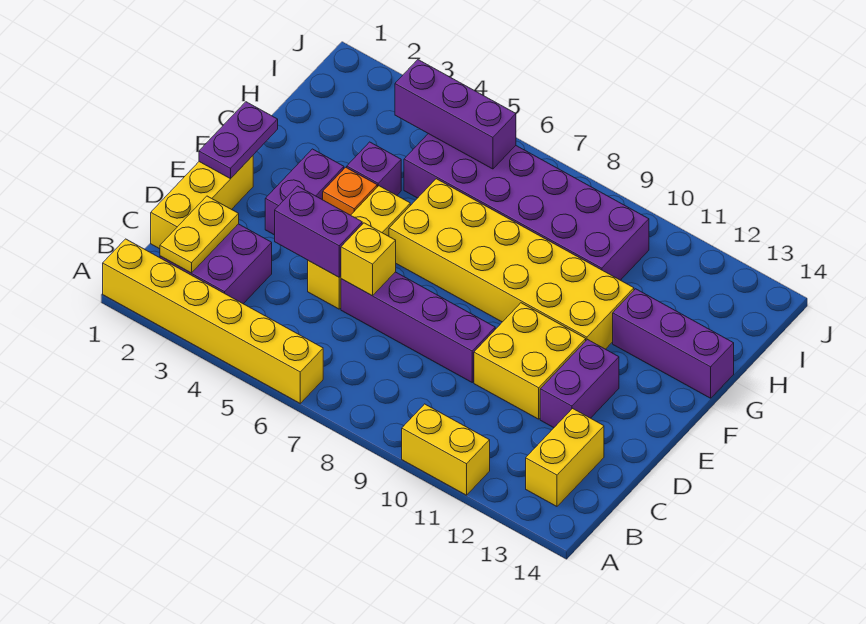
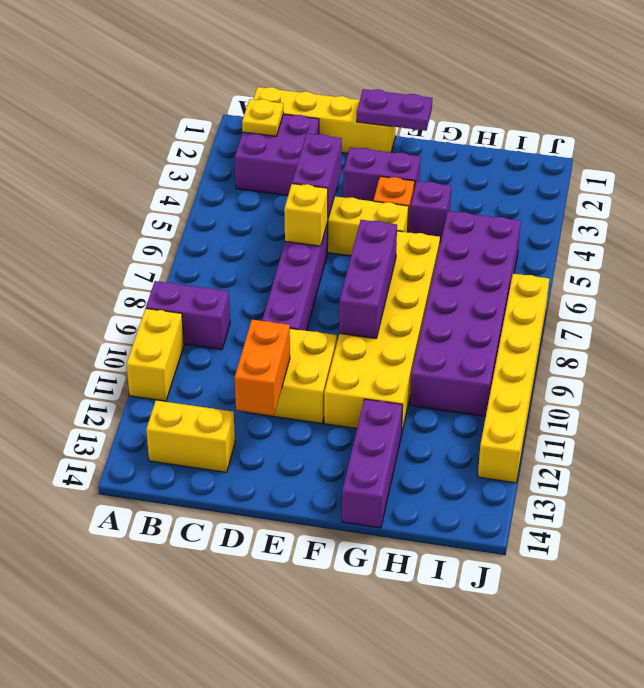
yellow 1x6 brick [103,239,323,403] -> yellow 1x6 brick moved to [478,274,549,483]
yellow 1x2 plate [160,196,239,273] -> yellow 1x1 plate [242,99,283,136]
yellow 1x3 brick [151,156,253,249] -> yellow 1x4 brick [253,87,396,153]
none -> orange 1x2 brick [235,320,290,415]
purple 1x2 brick [540,340,619,428] -> purple 1x2 brick moved to [146,281,230,349]
purple 1x3 brick [395,60,516,169] -> purple 1x3 brick moved to [339,220,397,339]

